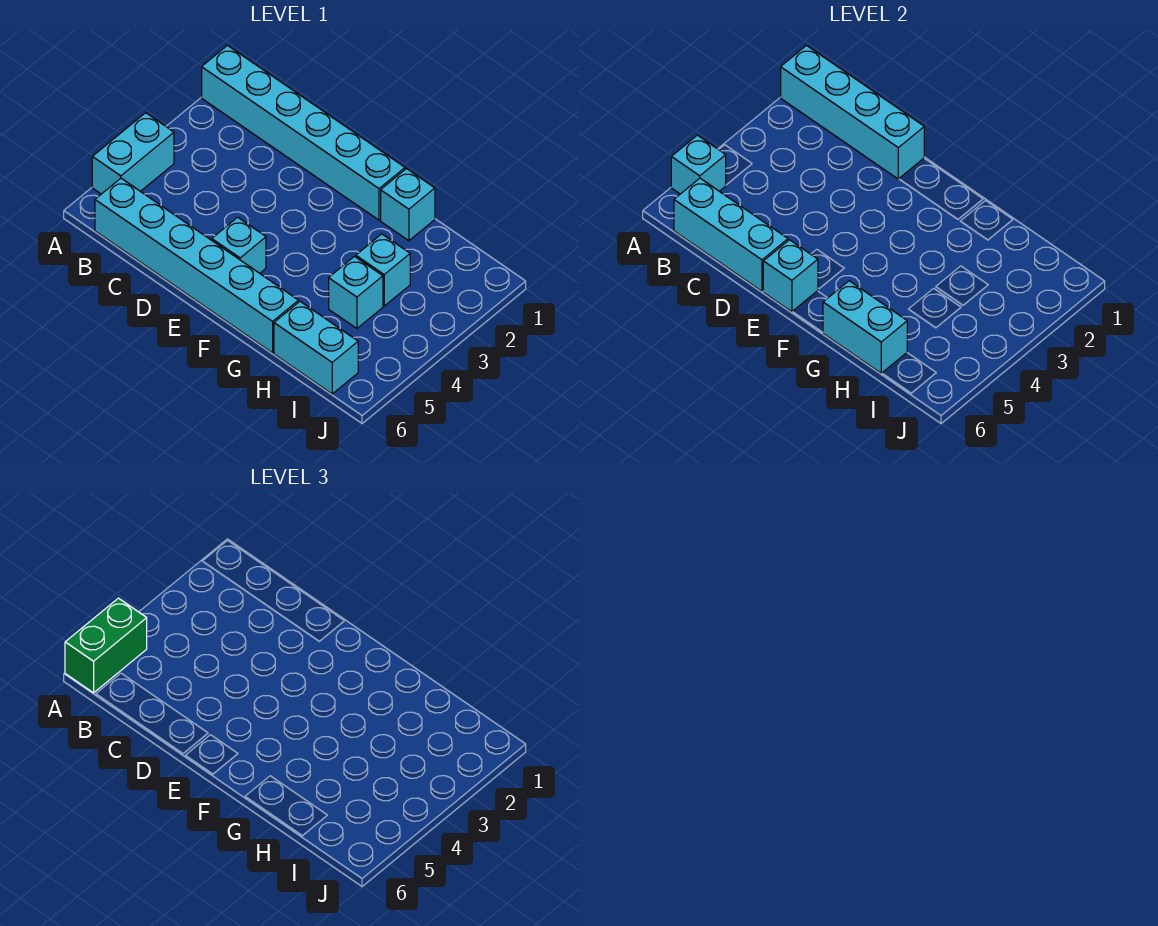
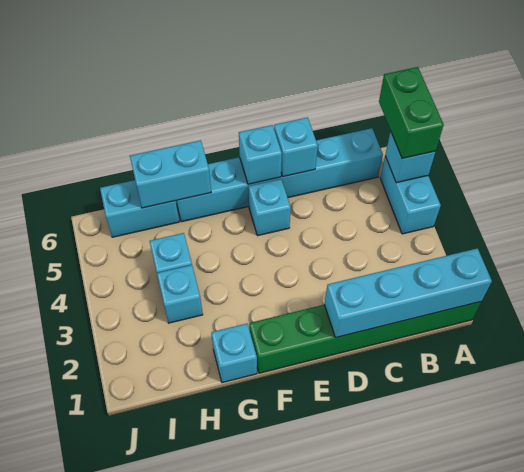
cyan 1x6 brick [202,46,405,220] -> green 1x6 brick [249,302,481,373]
cyan 1x3 brick [674,178,788,291] -> cyan 1x1 brick [274,117,318,177]

